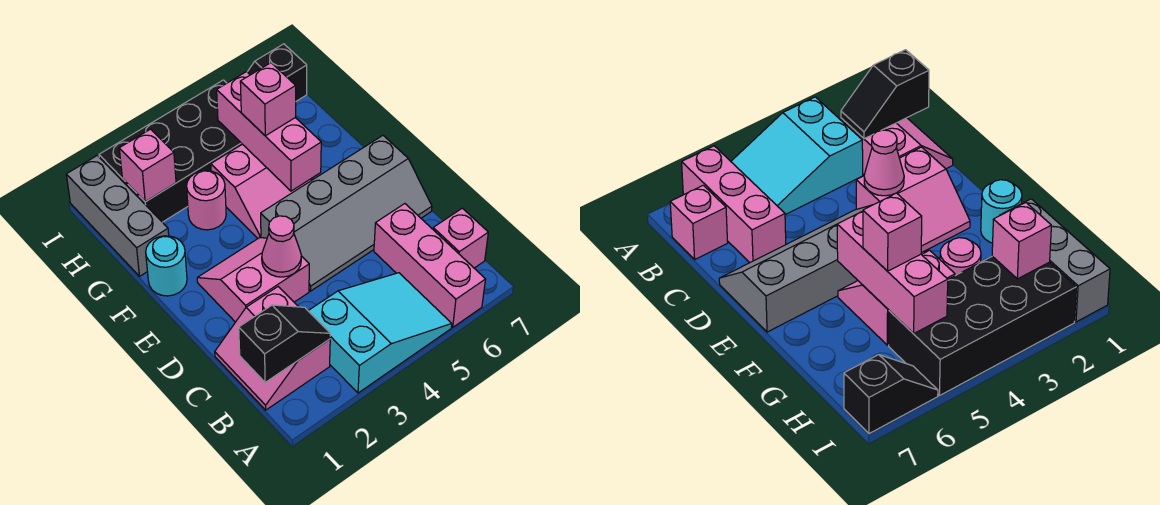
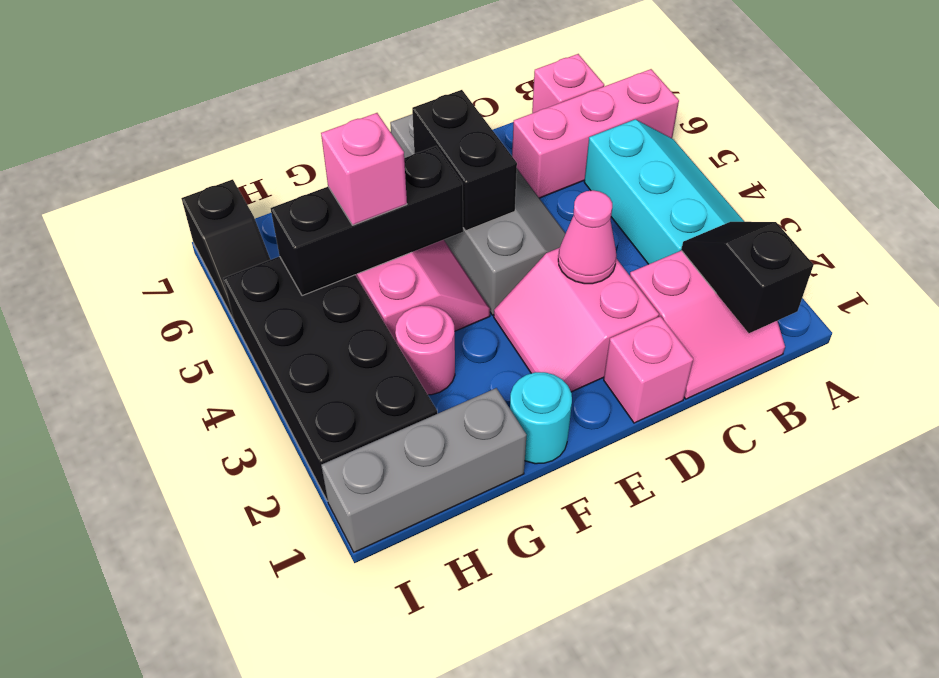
cyan 2x3 slope [308,273,452,393] -> cyan 2x3 slope turned to [584,119,744,264]
none -> black 1x2 brick [412,90,517,231]
pink 1x3 brick [217,72,321,191] -> black 1x3 brick [271,146,463,296]
pink 1x1 brick [119,129,176,202] -> pink 1x1 brick moved to [604,316,693,423]

